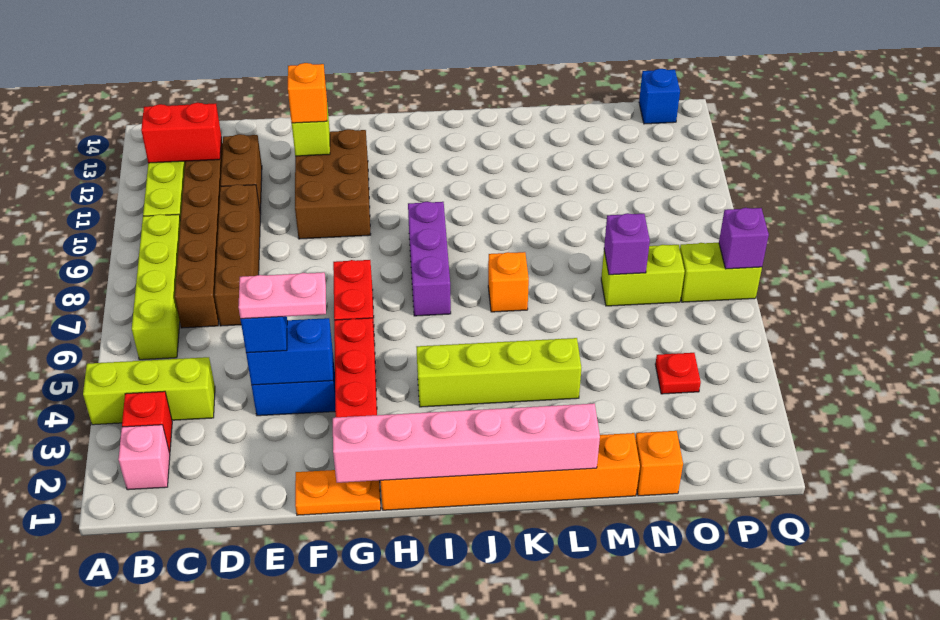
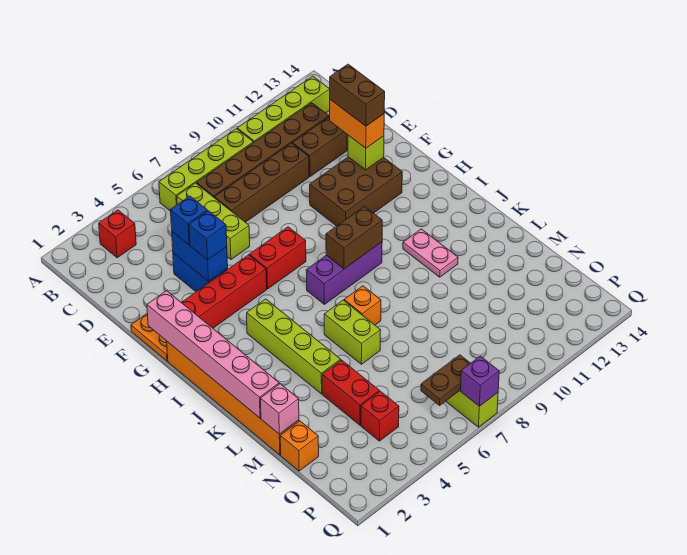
lime 1x3 brick [83,357,215,425] -> lime 1x3 brick moved to [177,183,250,259]
pink 1x1 brick [118,425,170,490] -> pink 1x1 brick moved to [260,384,299,434]
red 1x2 brick [141,103,221,163] -> red 1x2 brick moved to [322,360,379,425]
pink 1x2 plate [238,272,326,319] -> pink 1x2 plate moved to [403,229,458,277]
none -> brown 1x2 brick [330,64,385,126]
orange 1x1 brick [288,63,327,123] -> orange 1x2 brick [330,100,384,148]
none -> brown 1x2 brick [326,206,382,269]
lime 1x2 brick [601,245,685,306] -> lime 1x2 brick moved to [324,300,381,364]
purple 1x1 brick [604,213,650,275] -> none
red 1x1 plate [655,353,701,394] -> red 1x1 brick [361,391,399,441]
none -> brown 1x2 plate [421,355,470,405]
blue 1x1 brick [639,69,680,124] -> blue 1x1 brick moved to [189,211,227,260]

